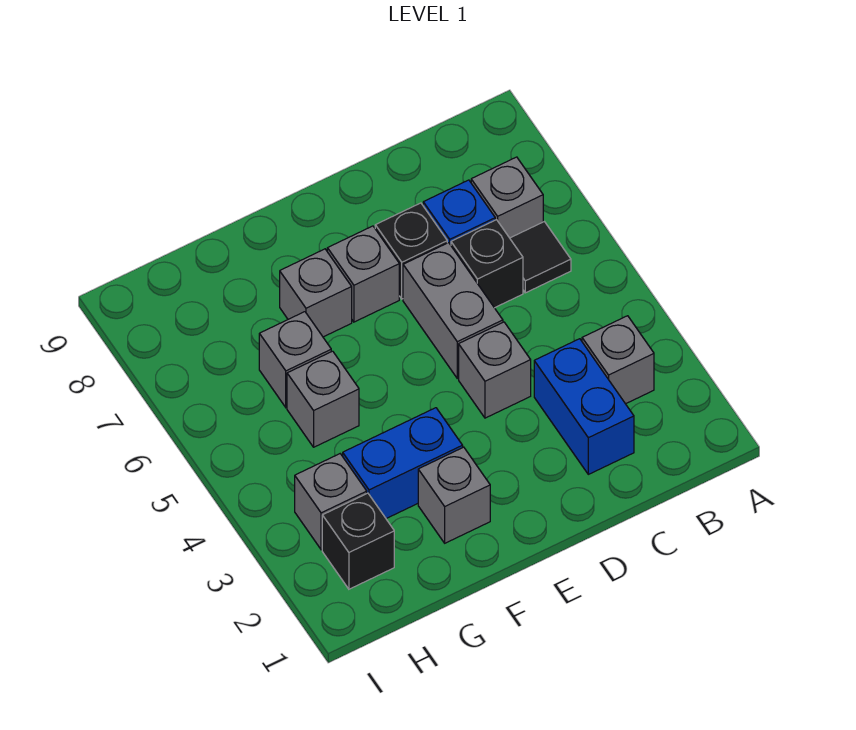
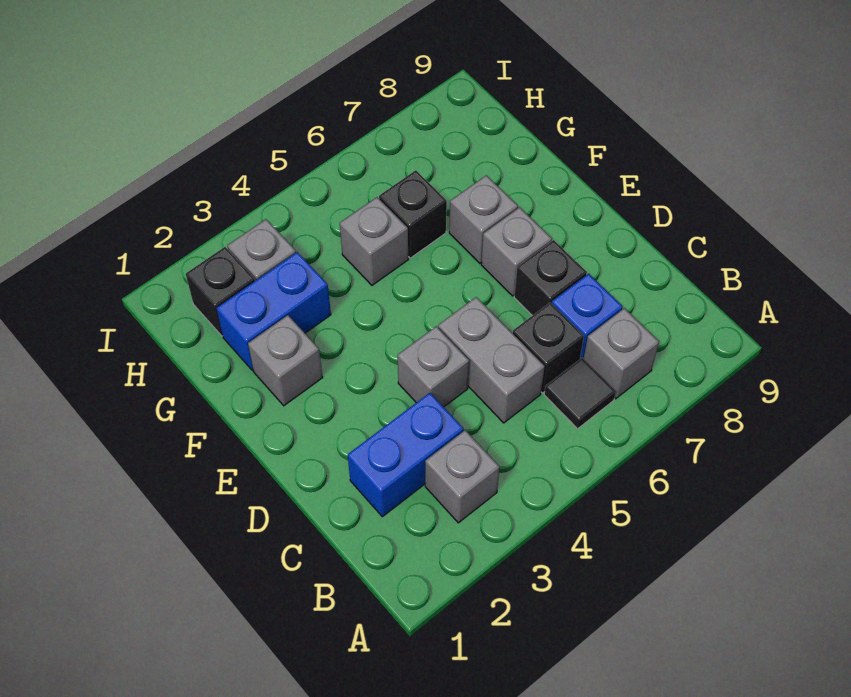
grey 1x2 brick [403,243,503,378] -> grey 1x2 brick turned to [438,297,545,423]
blue 1x2 brick [343,408,463,519] -> blue 1x2 brick turned to [216,252,331,371]
grey 1x1 brick [259,312,331,408] -> black 1x1 brick [379,170,447,258]

